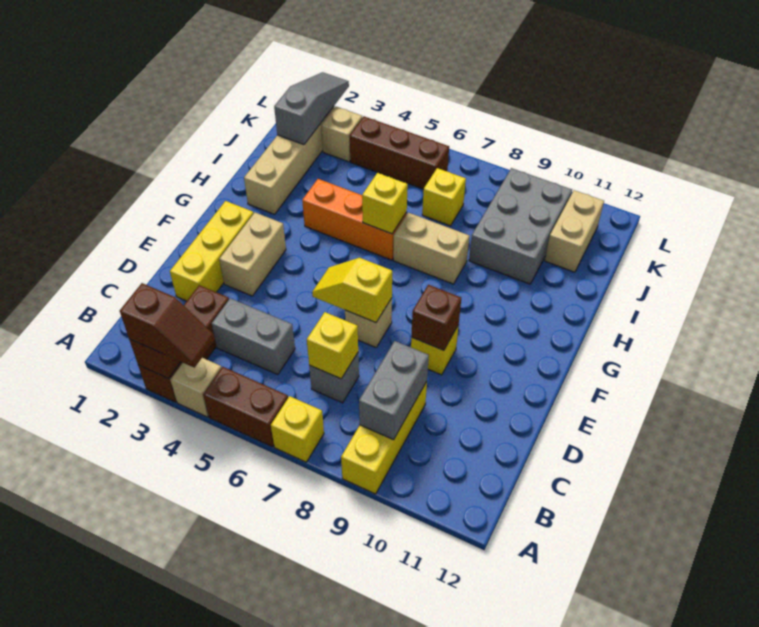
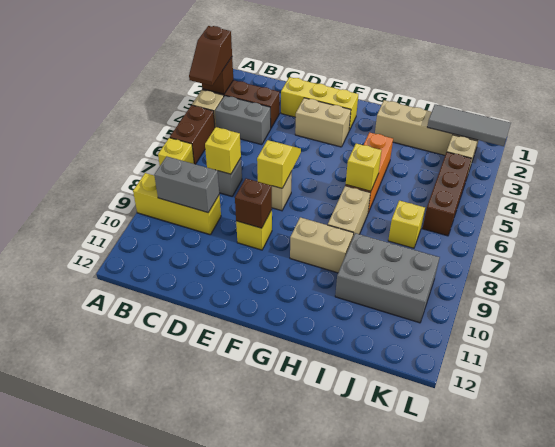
grey 1x2 brick [212,298,295,375] -> grey 1x2 brick turned to [215,96,271,145]
grey 1x3 slope [274,72,349,145] -> grey 1x3 tile [427,105,511,146]
tan 1x2 brick [545,190,604,272] -> tan 1x2 brick moved to [290,217,354,273]

